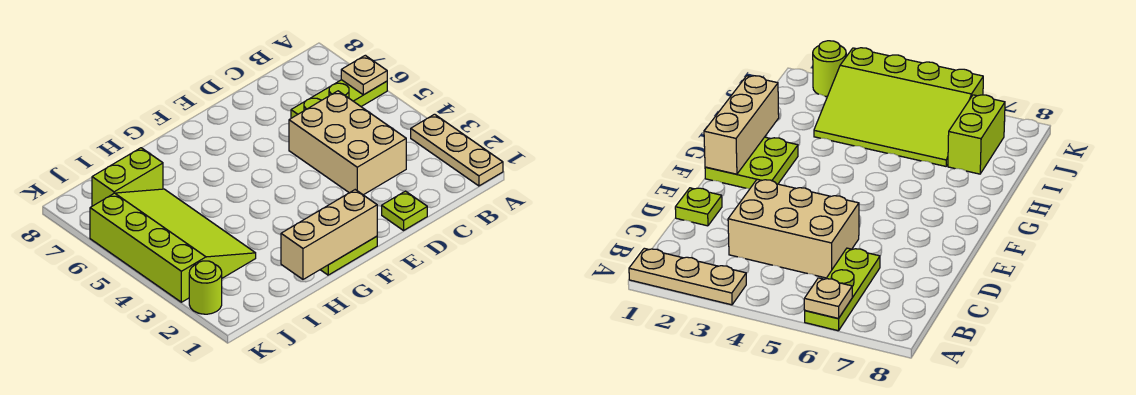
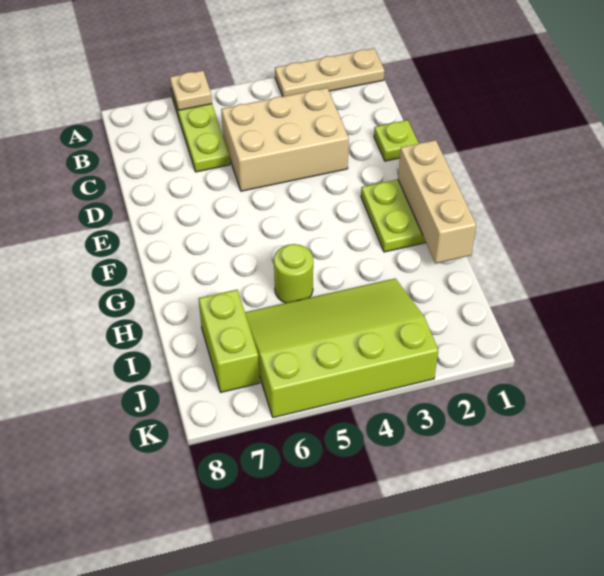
lime 1x1 round brick [189,261,222,314] -> lime 1x1 round brick moved to [274,244,313,303]

